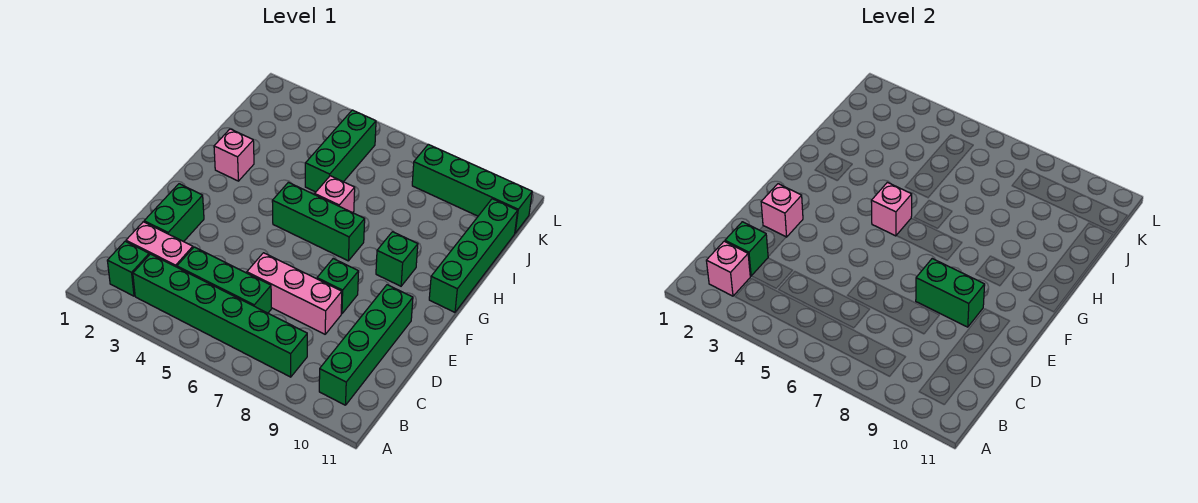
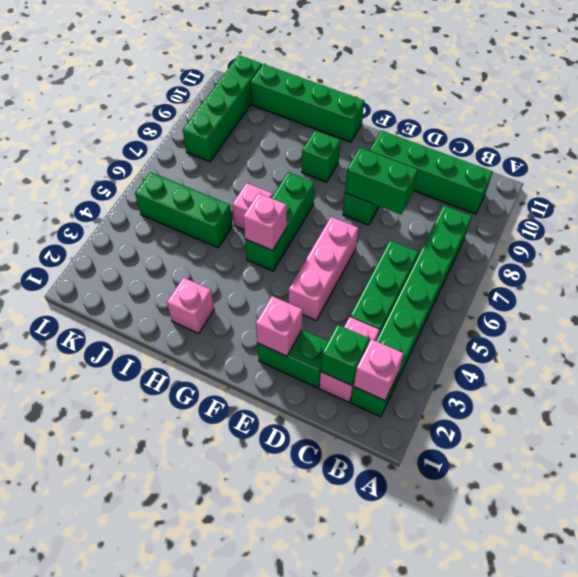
pink 1x3 brick [247,253,342,334] -> pink 1x3 brick moved to [289,217,359,320]
green 1x2 brick [916,259,985,327] -> green 1x2 brick turned to [345,148,418,214]

